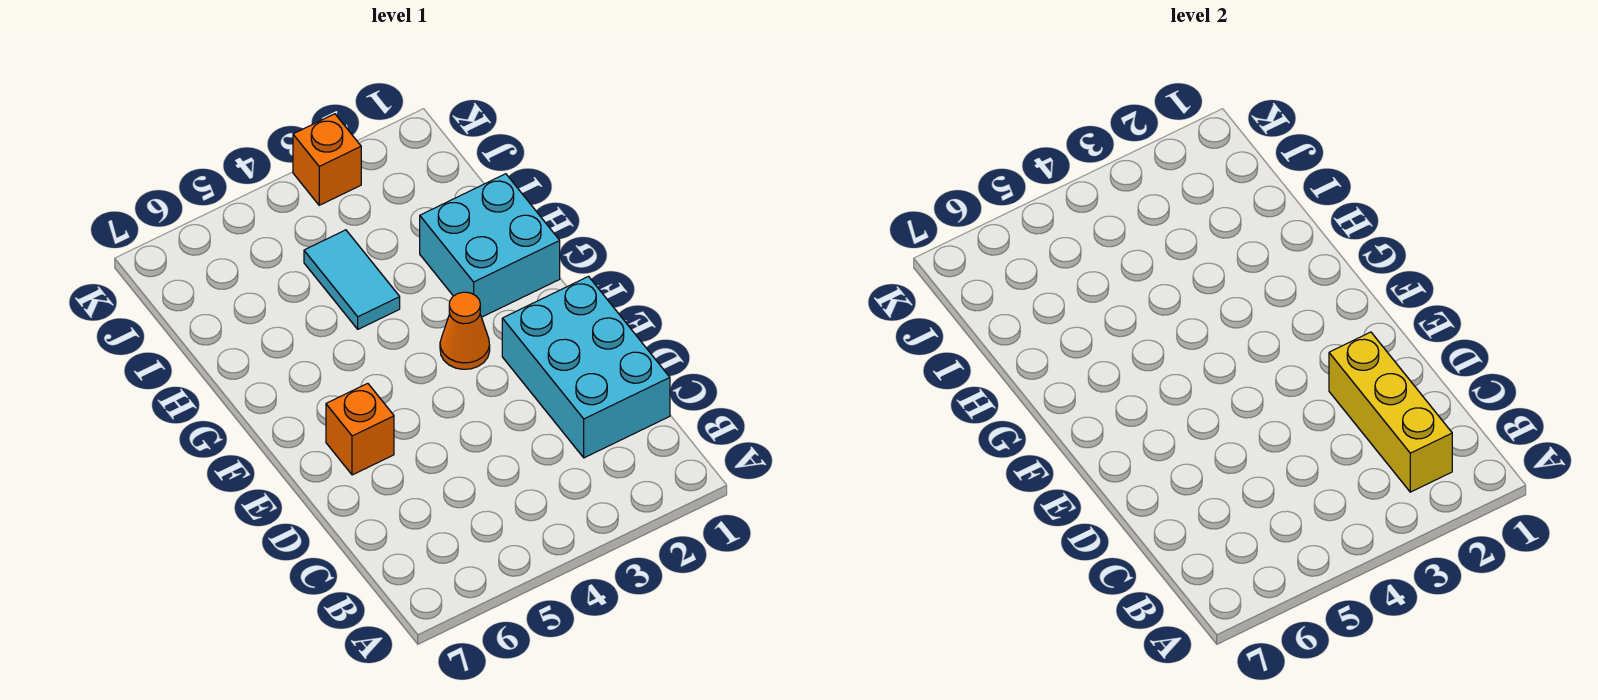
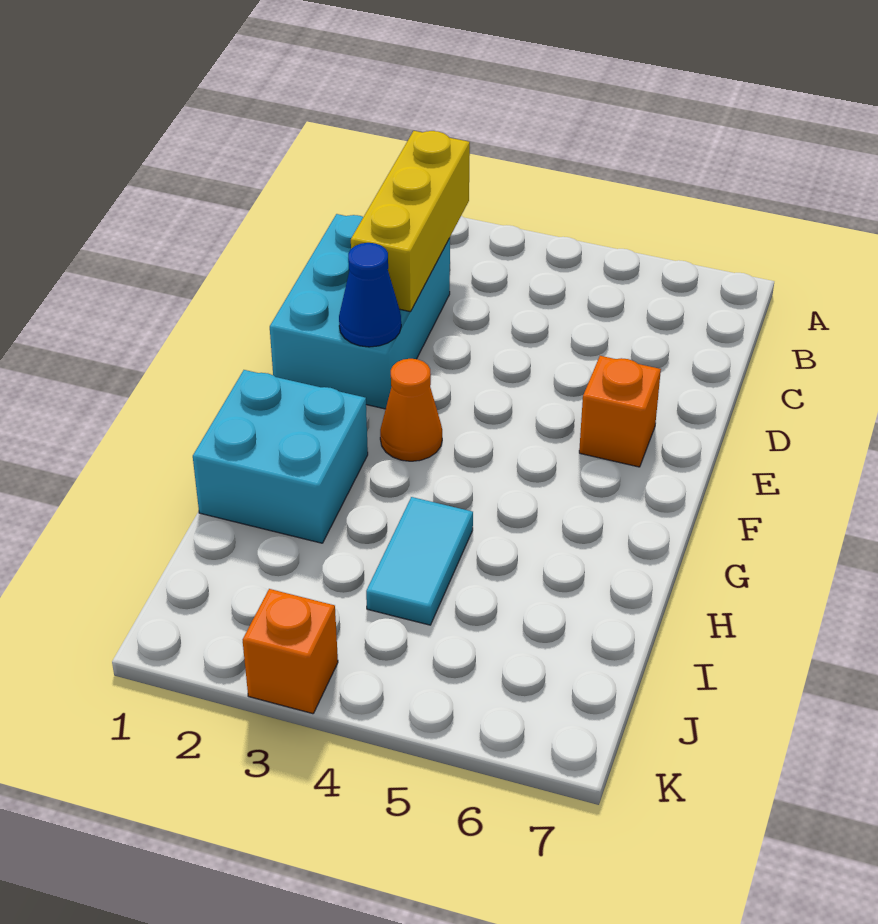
none -> blue 1x1 cone [339,243,401,347]

